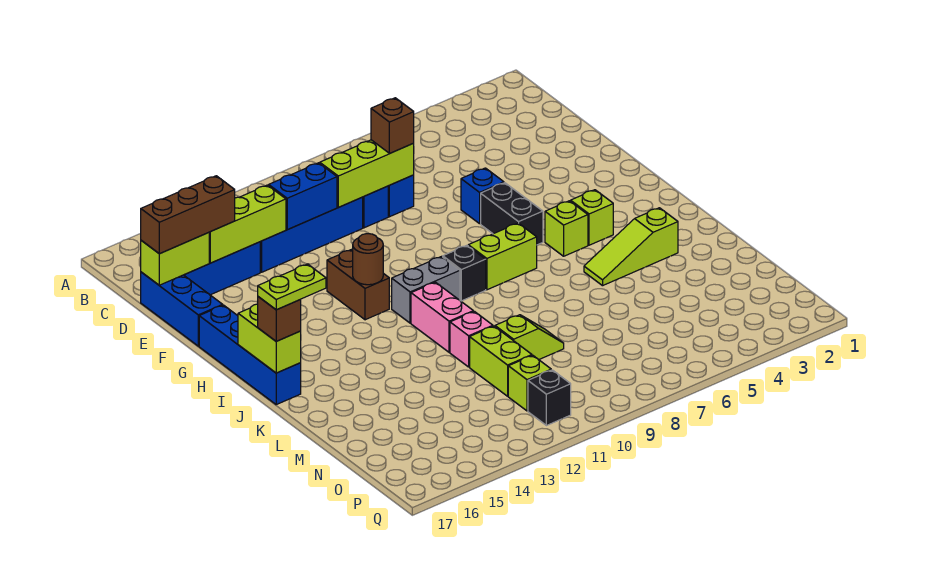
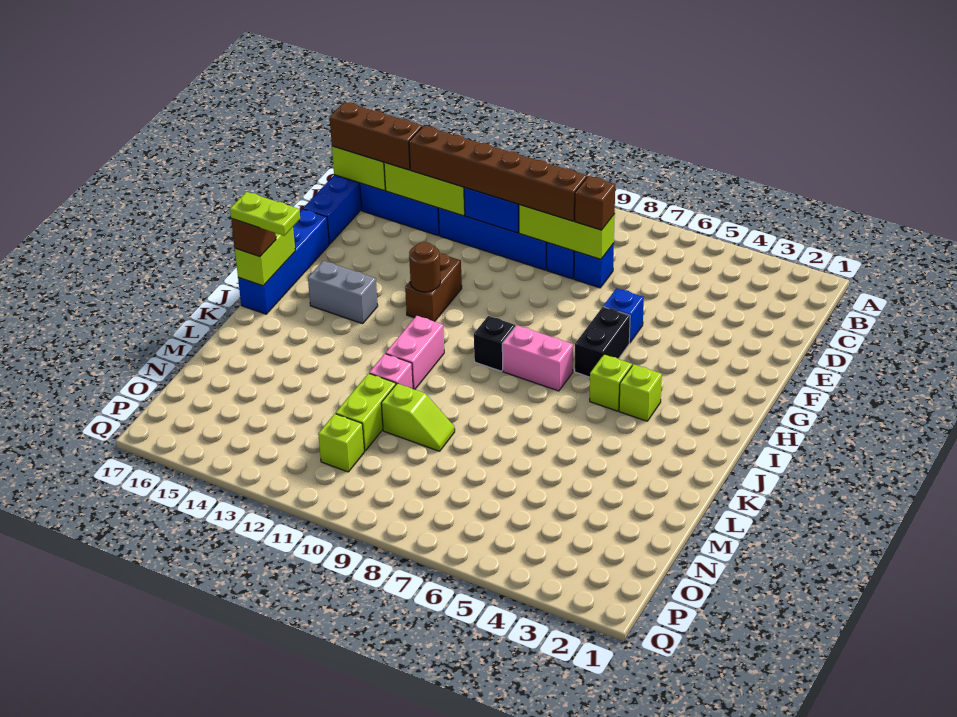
none -> brown 1x6 brick [409,126,587,221]
lime 1x2 brick [468,223,537,290] -> pink 1x2 brick [502,325,573,391]
grey 1x2 brick [392,257,460,323] -> grey 1x2 brick moved to [308,261,378,324]
lime 1x3 slope [584,208,678,286] -> none
black 1x1 brick [528,370,571,426] -> none

